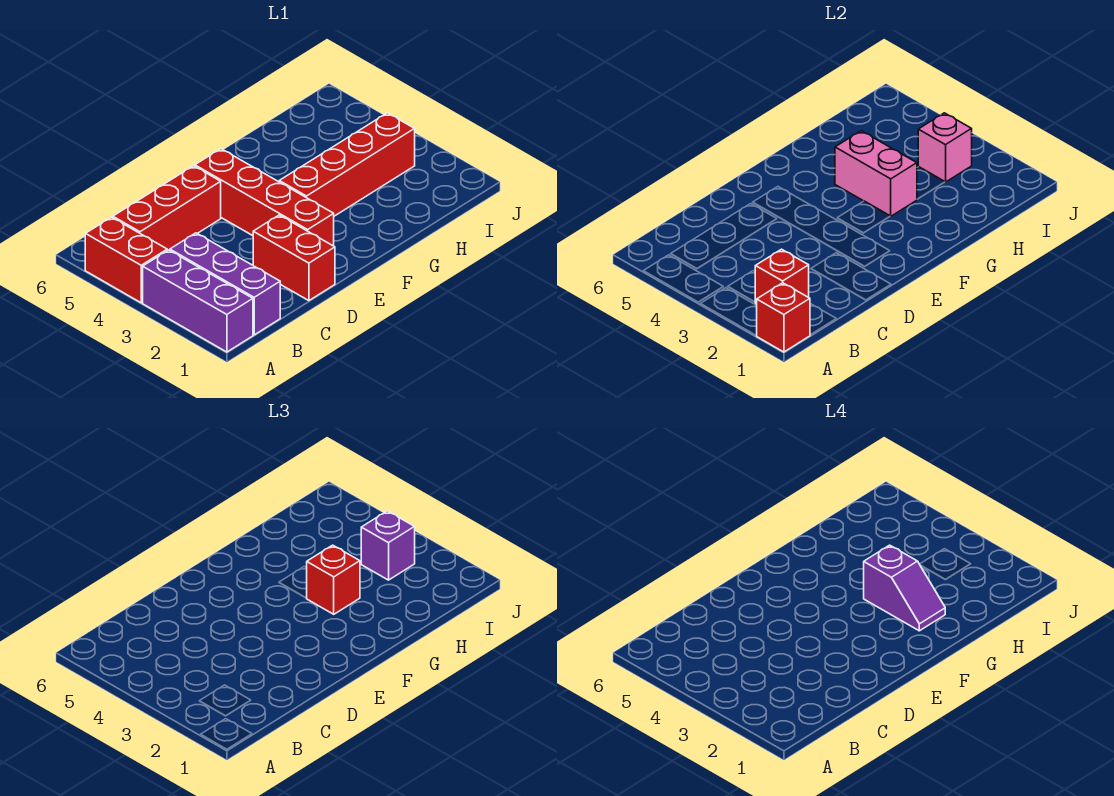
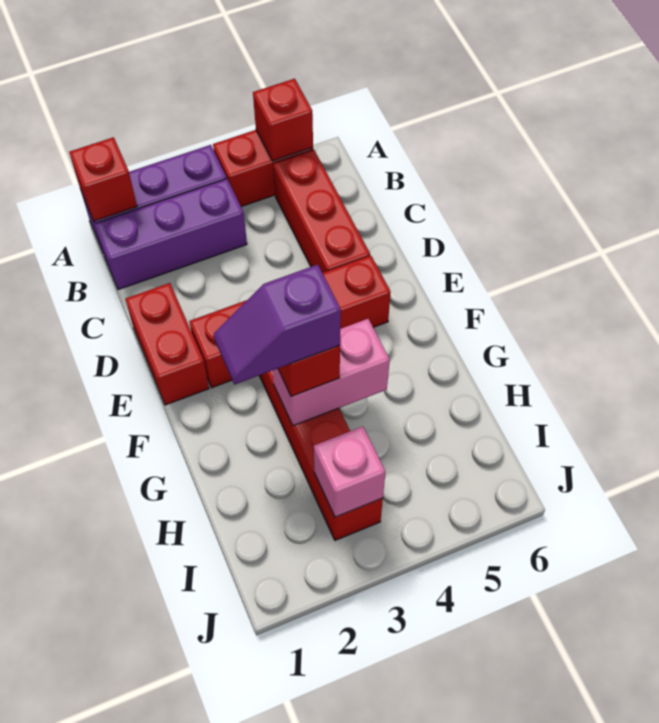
red 1x1 brick [755,249,809,304] -> red 1x1 brick moved to [253,79,313,161]
red 1x2 brick [253,215,335,301] -> red 1x2 brick turned to [125,283,209,405]
purple 1x1 brick [361,511,415,580] -> none

